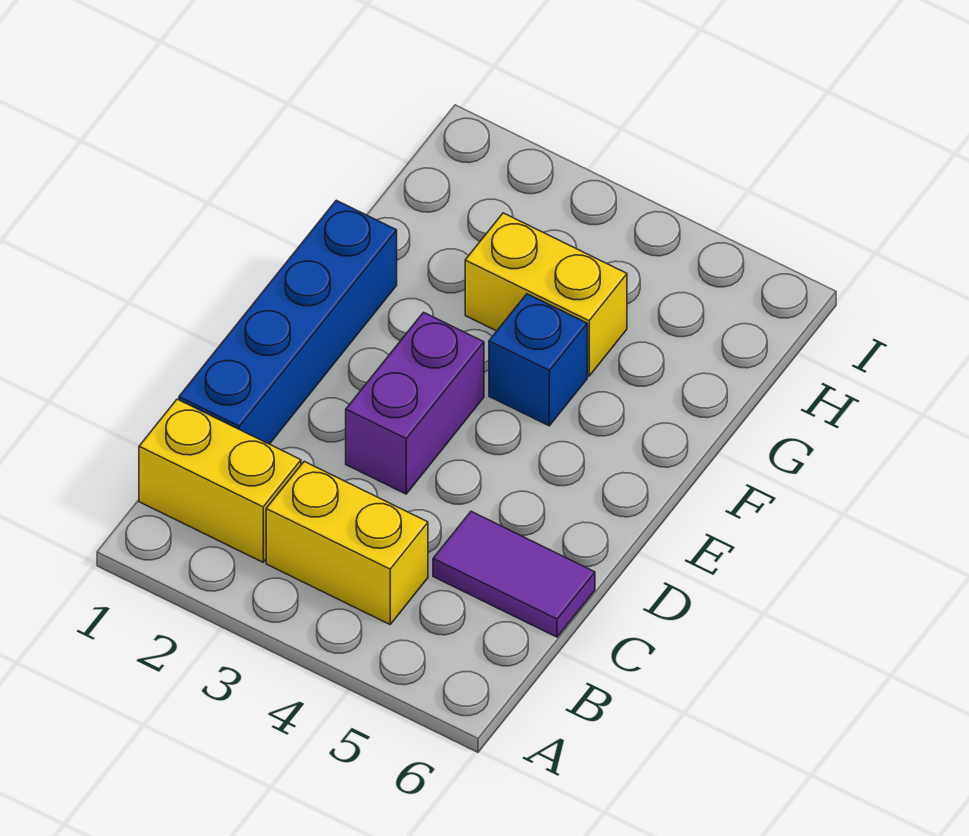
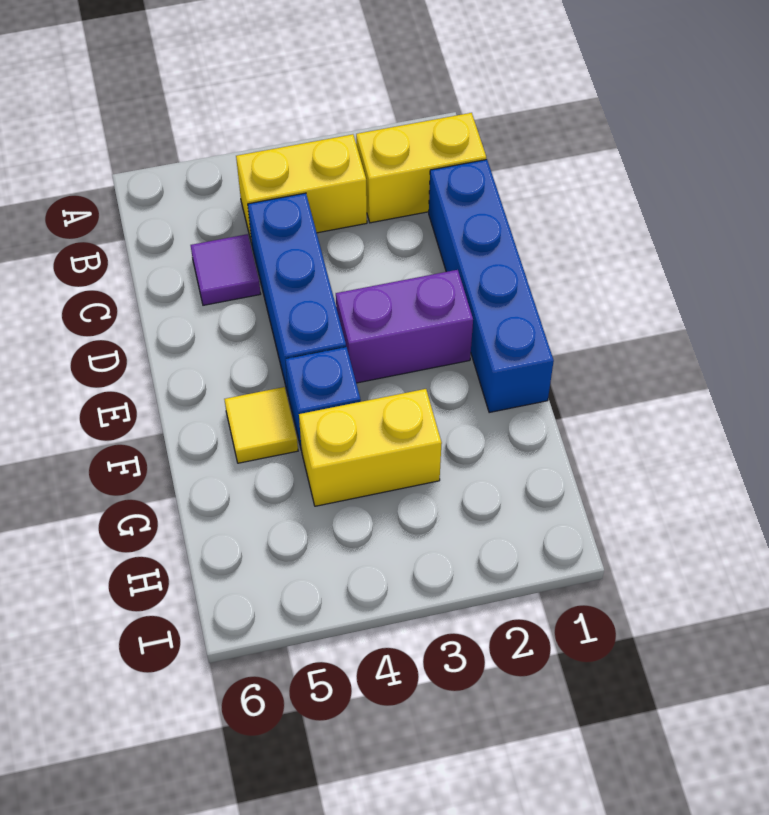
none -> blue 1x3 brick [248,193,346,396]
purple 1x2 tile [433,511,595,637] -> purple 1x1 tile [191,234,260,305]
purple 1x2 brick [346,312,484,494] -> purple 1x2 brick turned to [336,270,473,383]
none -> yellow 1x1 tile [224,387,298,463]

